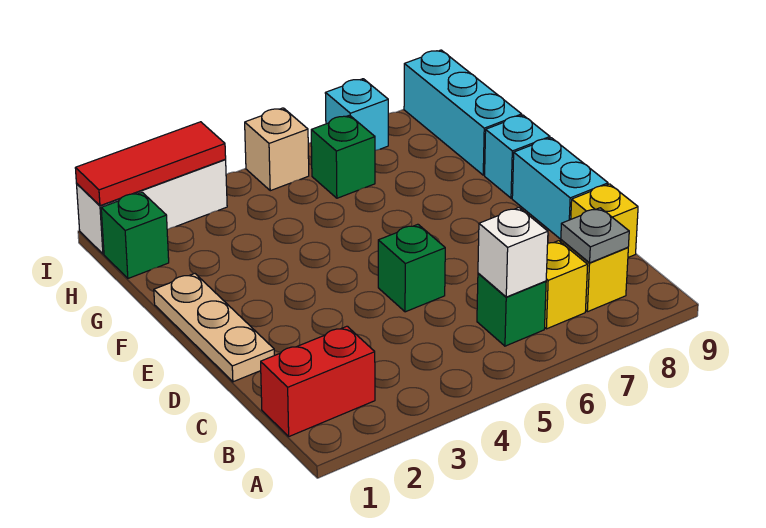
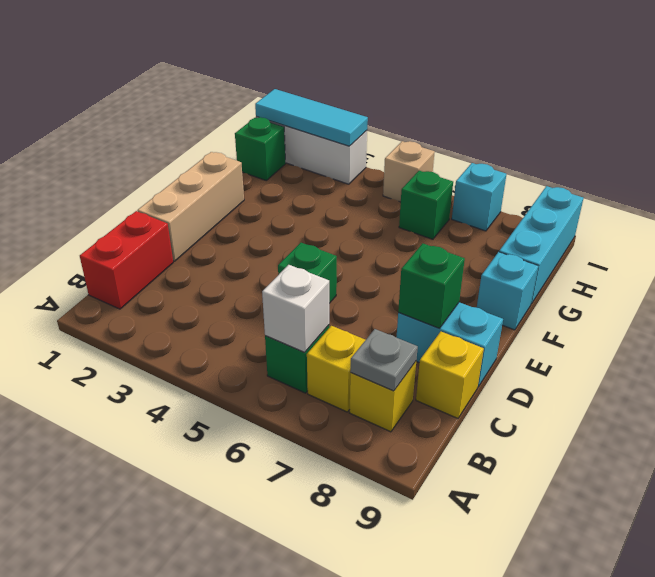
red 1x2 brick [261,326,375,436] -> red 1x2 brick turned to [80,211,173,309]
tan 1x3 plate [154,274,274,382] -> tan 1x3 brick [137,152,244,261]
none -> green 1x1 brick [398,243,465,328]
cyan 1x2 brick [512,138,608,239] -> cyan 1x2 brick turned to [396,302,503,387]
red 1x3 tile [75,122,226,206] -> cyan 1x3 tile [255,89,368,146]

